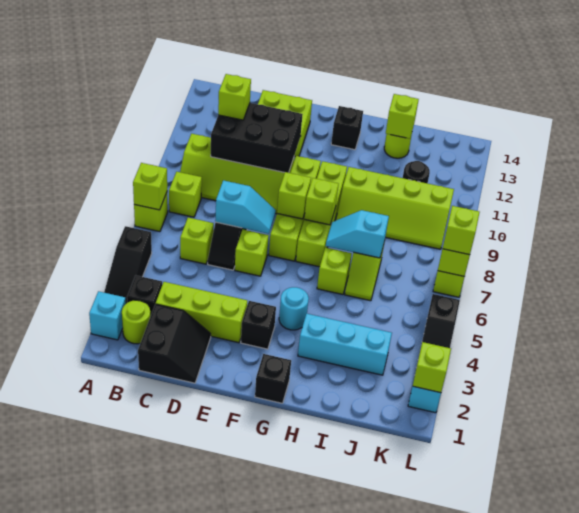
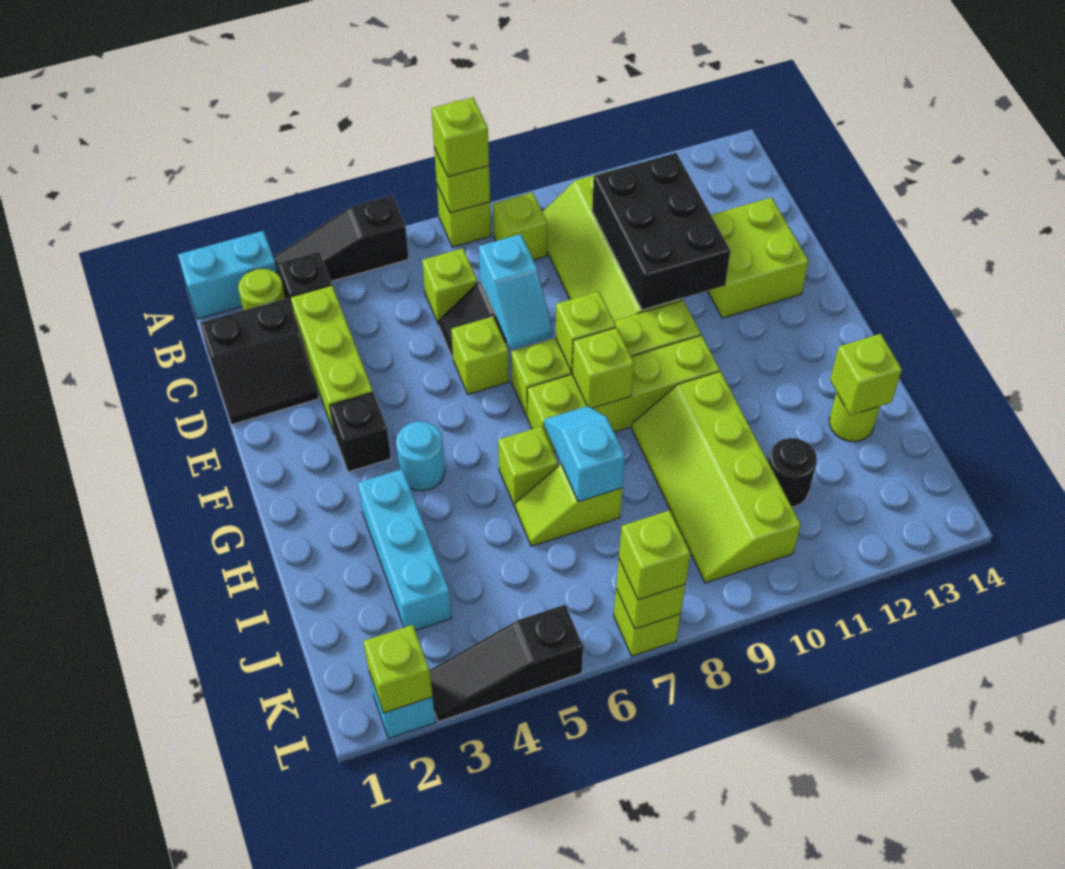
cyan 1x1 brick [89,291,126,340] -> cyan 1x2 brick [178,231,277,319]
lime 1x1 brick [218,74,251,120] -> lime 1x1 brick moved to [431,97,489,177]
black 1x1 brick [255,354,291,403] -> none
black 1x1 brick [331,106,363,150] -> none

